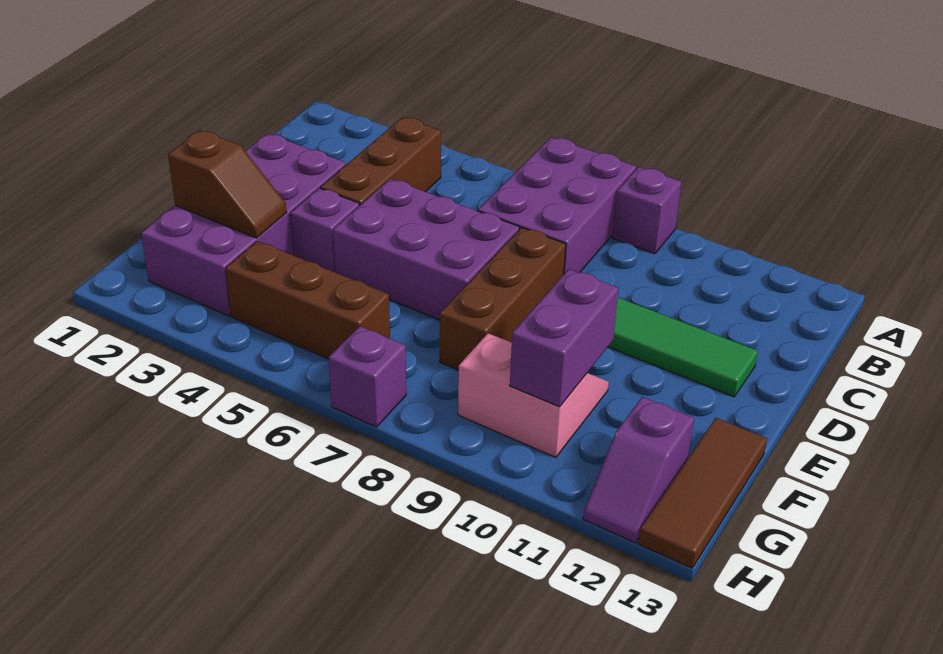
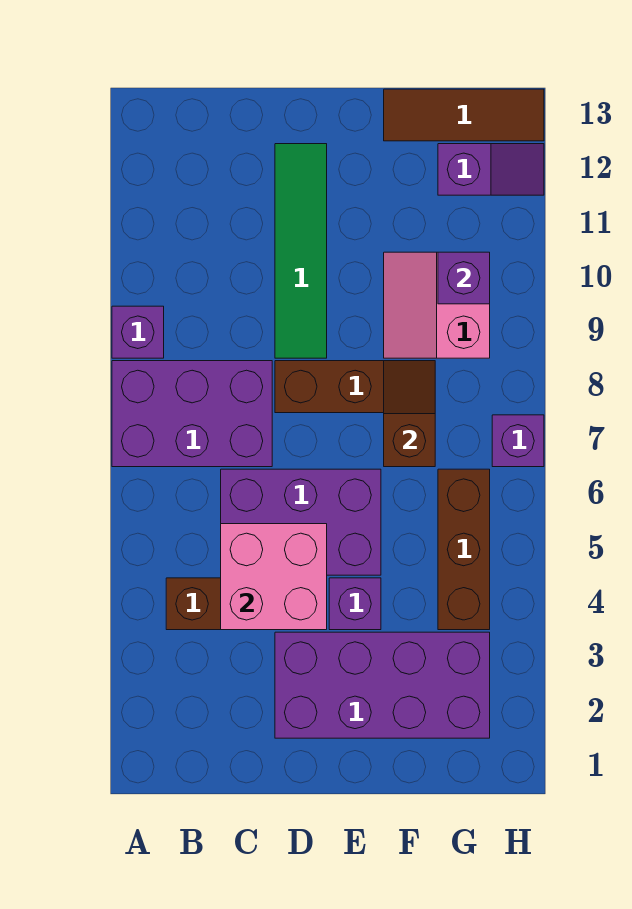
none -> pink 2x2 brick [221,524,327,630]
purple 2x3 brick [333,179,520,320] -> purple 2x3 brick turned to [221,469,381,575]
brown 1x2 slope [168,130,287,238] -> brown 1x2 slope moved to [384,361,435,467]
purple 1x2 brick [510,269,619,407] -> purple 1x1 brick [438,252,490,304]

